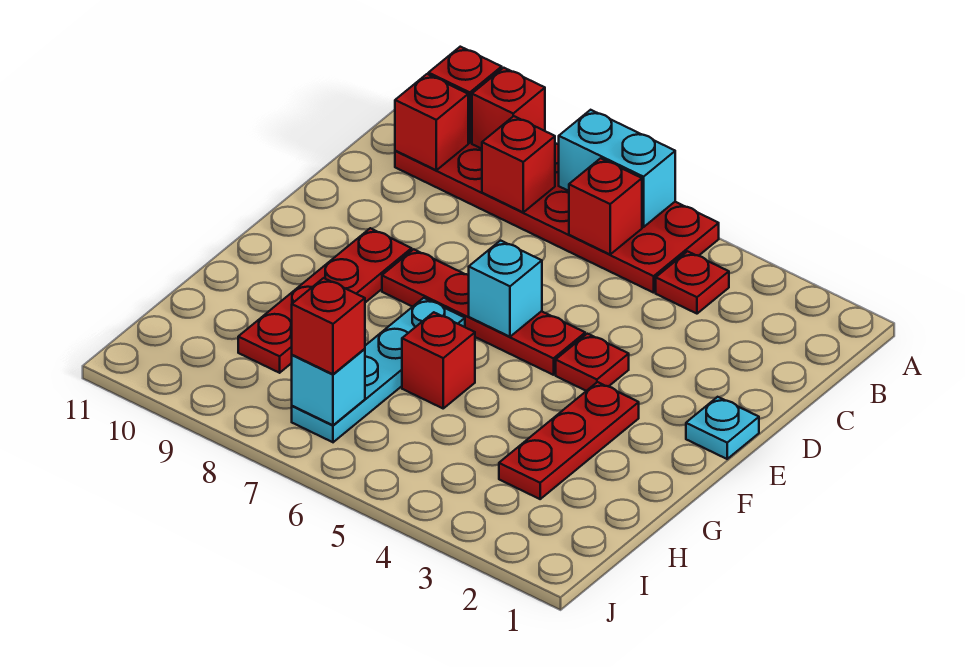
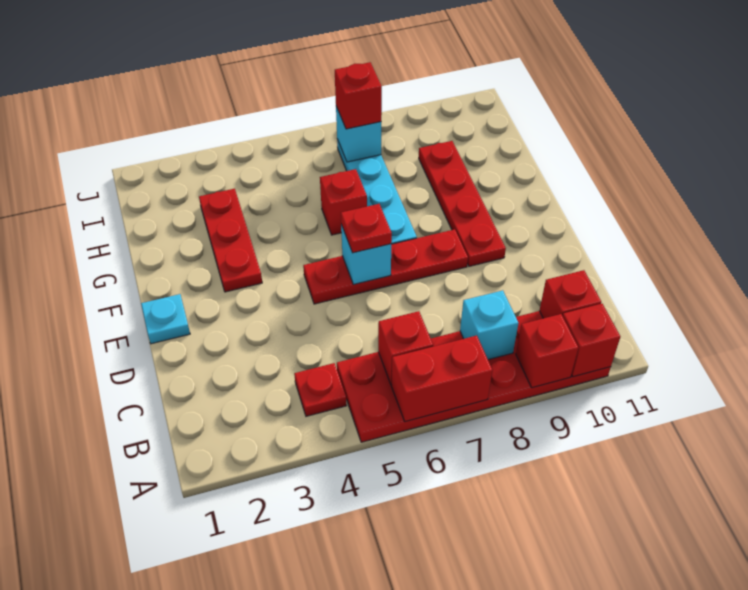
cyan 1x2 brick [559,110,675,227] -> red 1x2 brick [391,336,492,422]
red 1x1 brick [482,116,555,212] -> cyan 1x1 brick [460,290,518,360]
red 1x1 plate [556,334,629,391] -> red 1x1 plate moved to [341,204,392,253]

